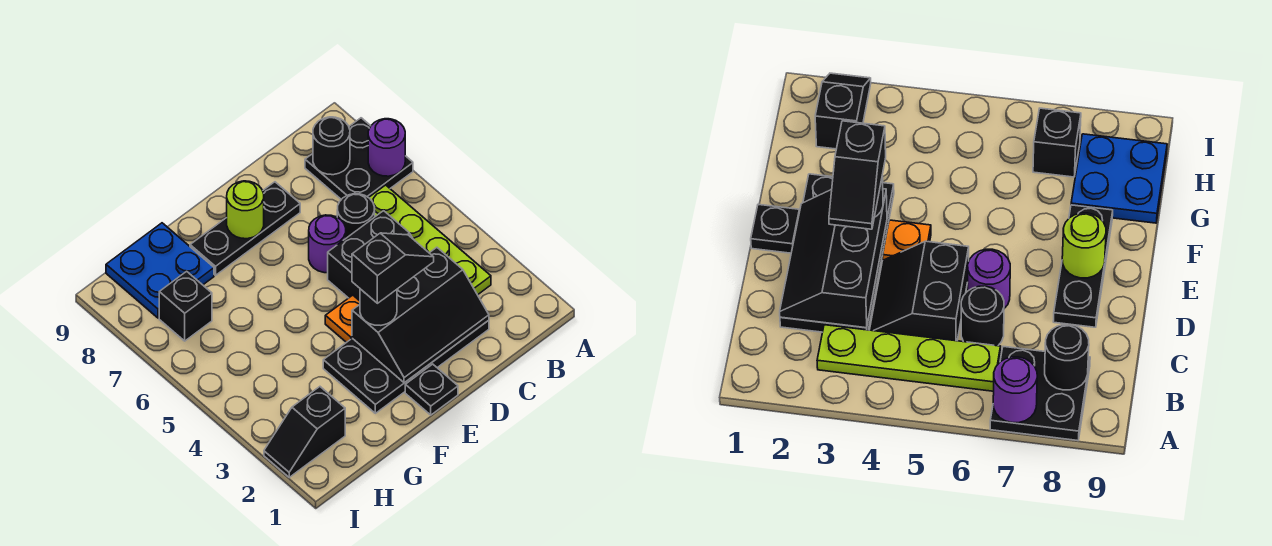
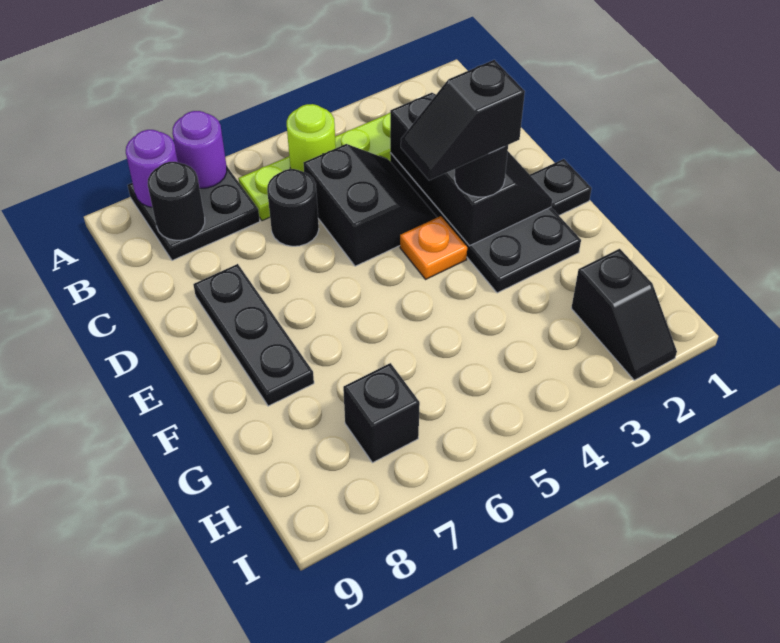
black 1x2 slope [352,233,434,303] -> black 1x2 slope turned to [401,60,525,180]
purple 1x1 round brick [309,215,346,273] -> purple 1x1 round brick moved to [126,130,178,207]
lime 1x1 round brick [227,181,264,239] -> lime 1x1 round brick moved to [287,104,336,172]
blue 2x2 plate [106,223,214,318] -> none

